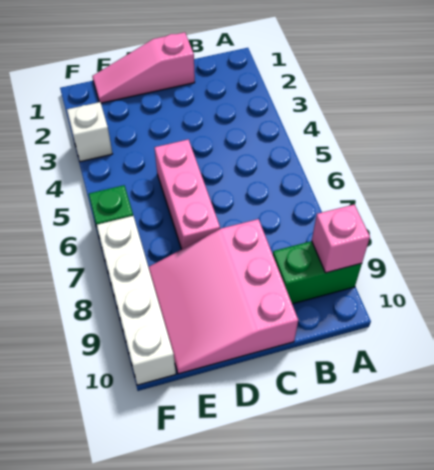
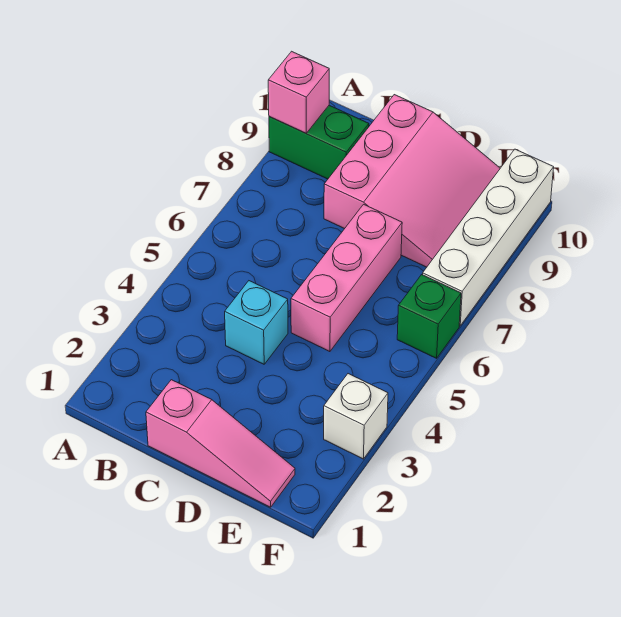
none -> cyan 1x1 brick [225,281,288,364]

